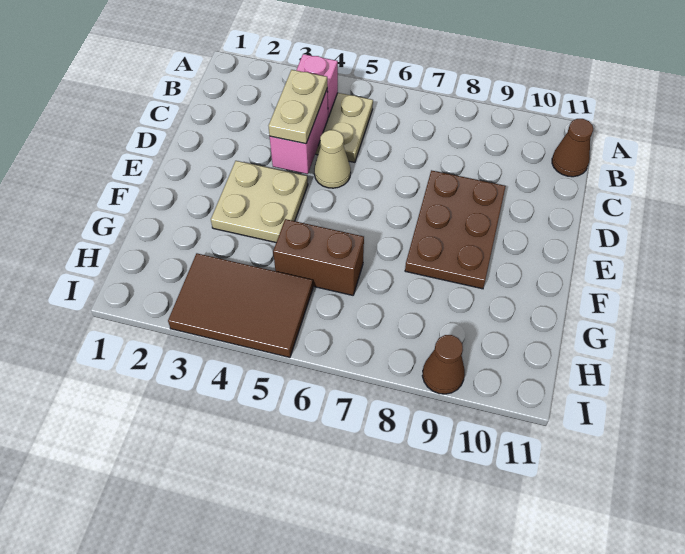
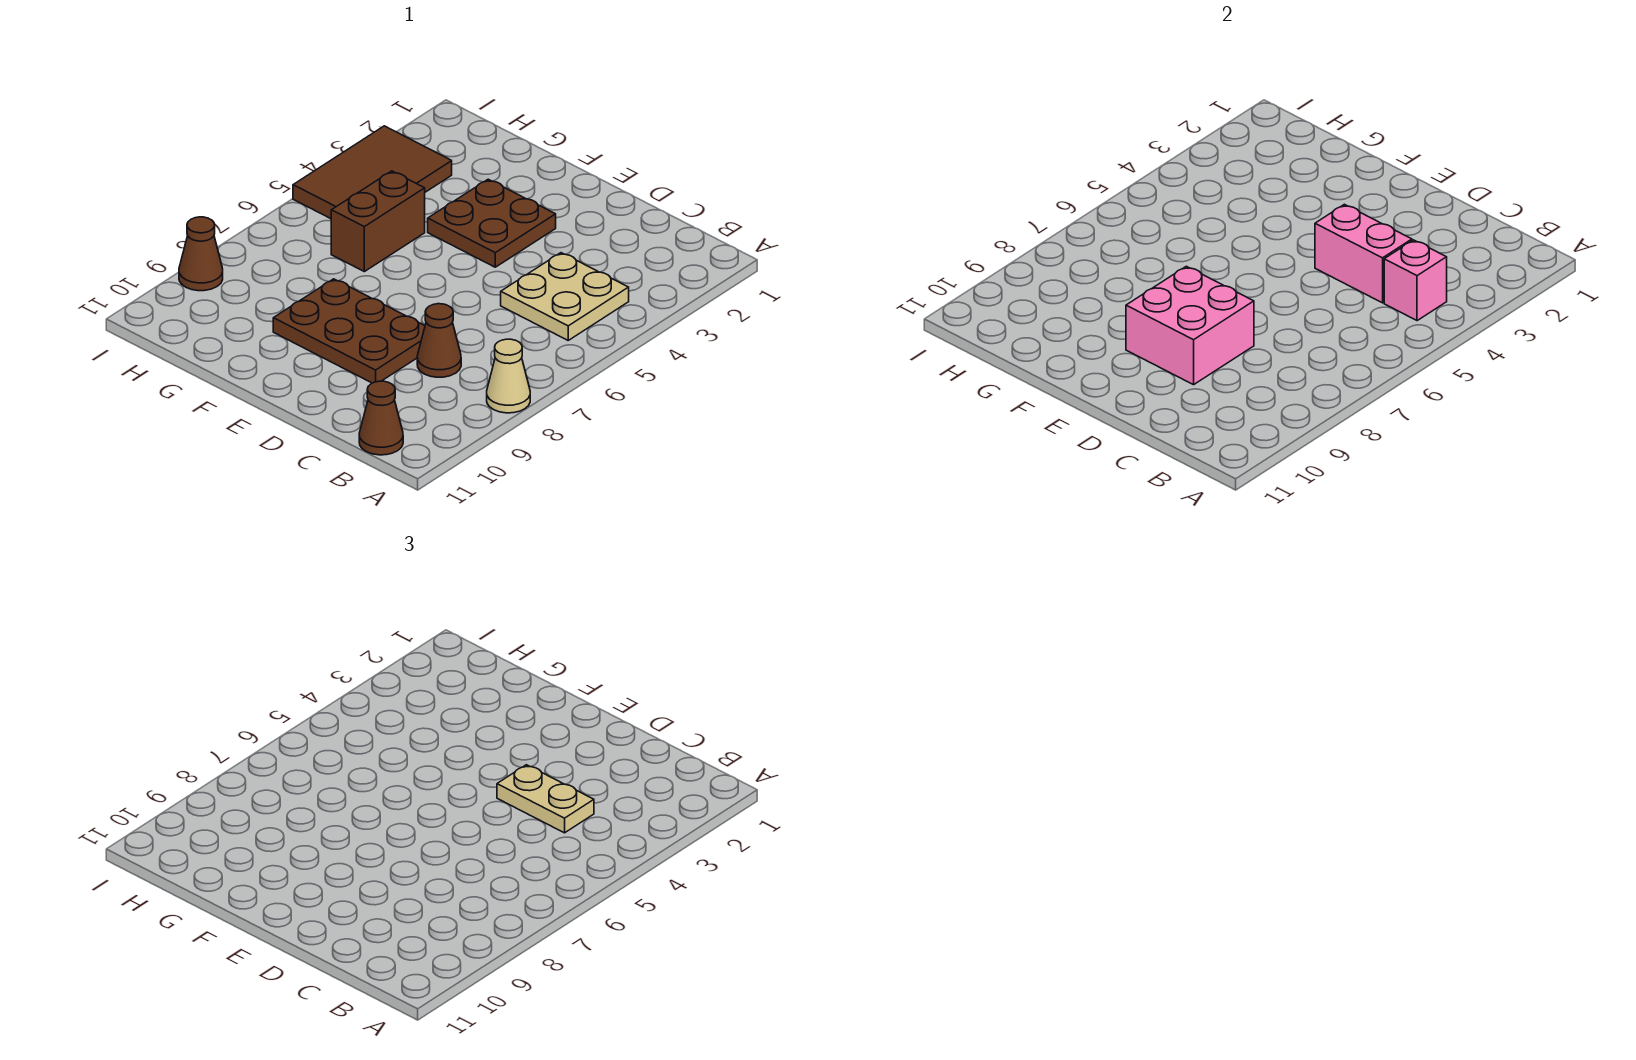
none -> brown 1x1 cone [417,304,461,377]
tan 1x1 cone [314,130,351,188] -> tan 1x1 cone moved to [487,339,530,413]
none -> pink 2x2 brick [1126,266,1254,385]
tan 2x2 plate [211,161,308,242] -> brown 2x2 plate [428,179,556,267]

